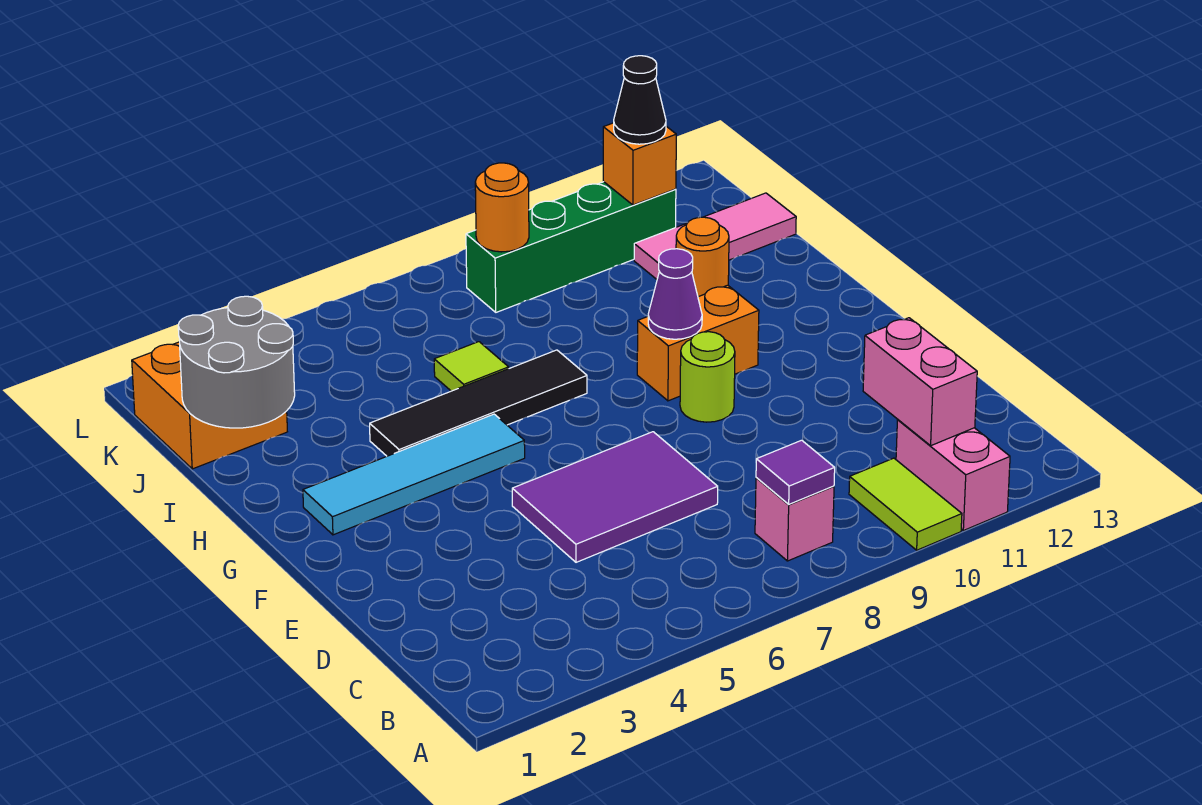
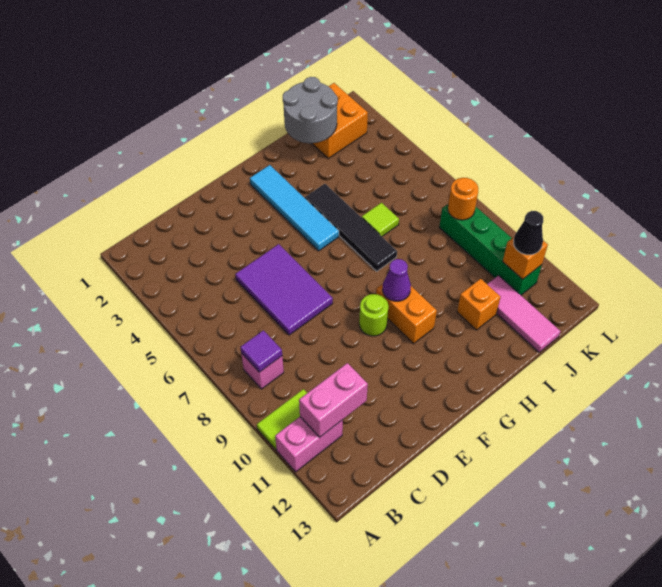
orange 1x1 round brick [676,217,729,297] -> orange 1x1 brick [457,279,500,330]

